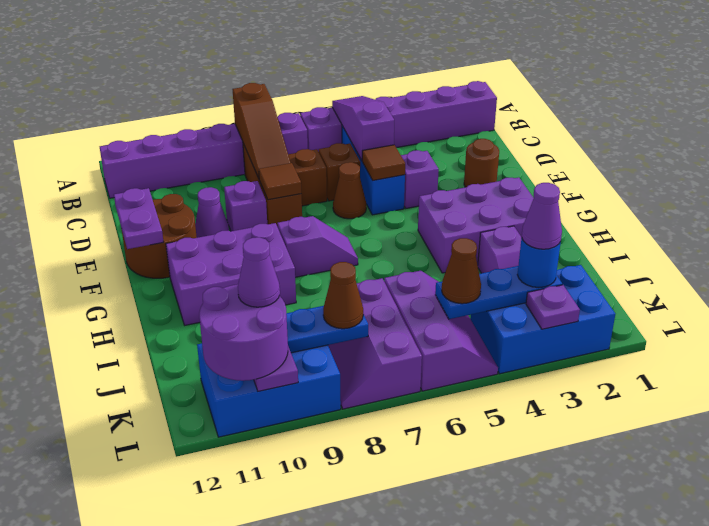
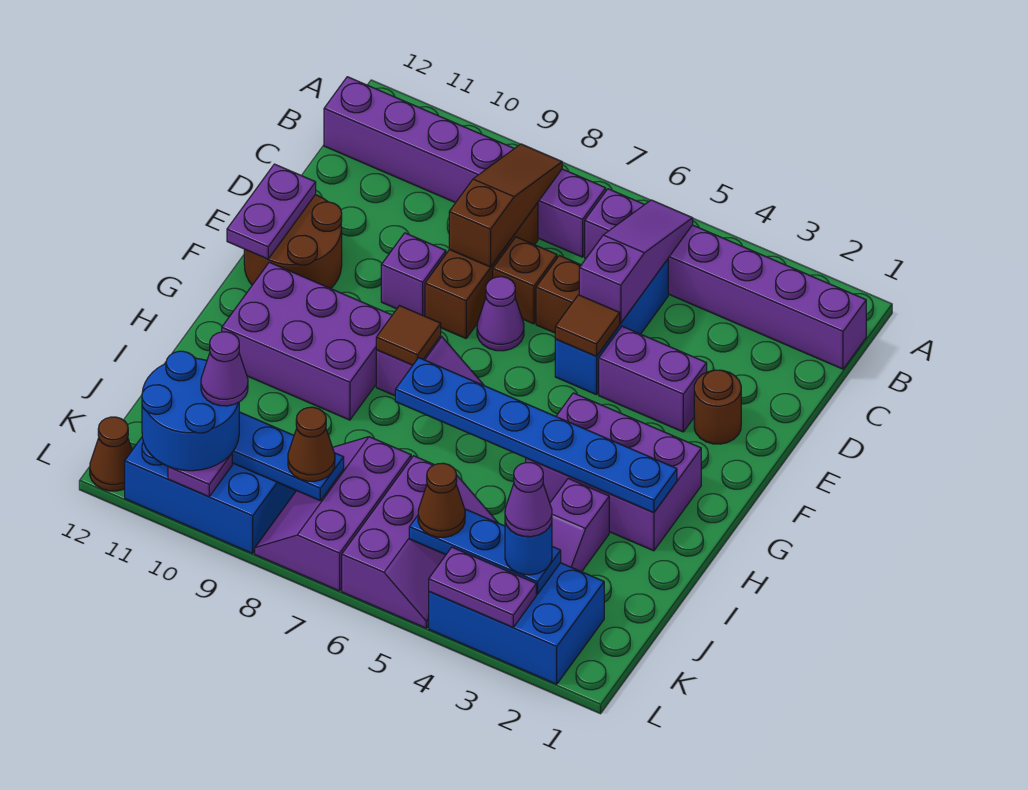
brown 1x3 slope [233,83,290,179] -> brown 1x3 slope turned to [449,144,562,267]
purple 1x1 brick [401,150,439,208] -> purple 1x2 brick [599,326,707,432]
brown 1x1 cone [333,162,366,219] -> brown 1x1 cone moved to [90,417,132,491]
brown 1x1 tile [259,163,301,200] -> brown 1x1 tile moved to [376,306,441,365]
purple 1x1 cone [195,187,229,238] -> purple 1x1 cone moved to [477,277,524,351]
none -> blue 1x6 plate [395,358,677,513]
purple 2x2 round brick [199,284,288,381] -> blue 2x2 round brick [142,351,239,471]
purple 1x1 plate [526,285,580,329] -> purple 1x2 plate [429,547,536,627]

